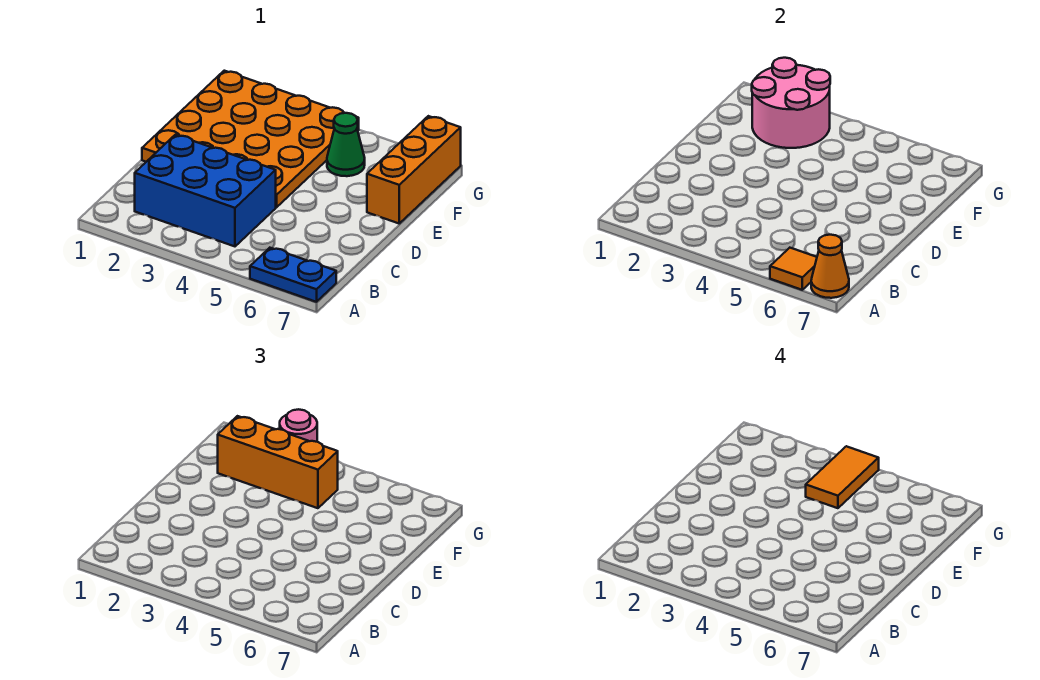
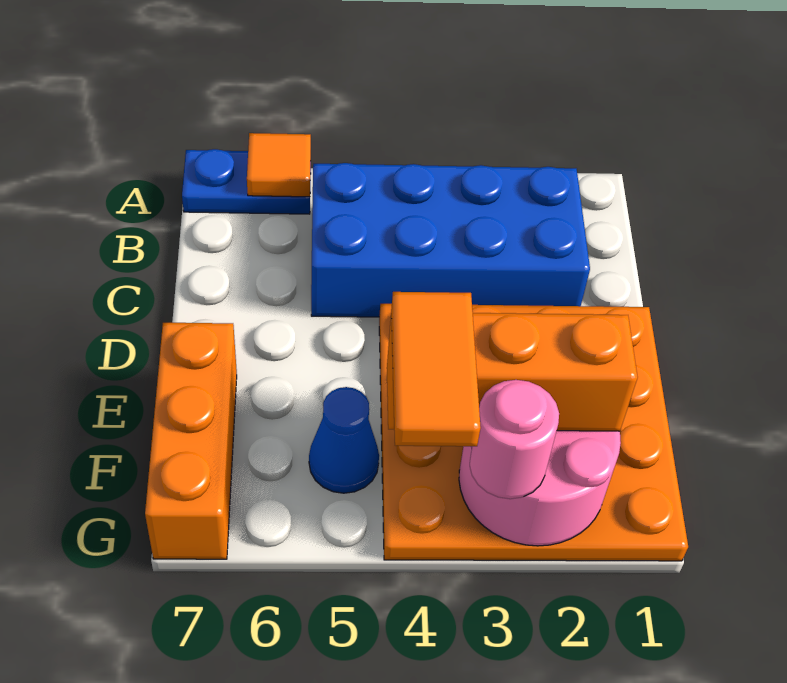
orange 1x1 cone [811,235,849,298] -> none
blue 2x3 brick [135,135,276,246] -> blue 2x4 brick [311,163,590,317]
green 1x1 cone [327,113,365,176] -> blue 1x1 cone [309,387,379,493]

